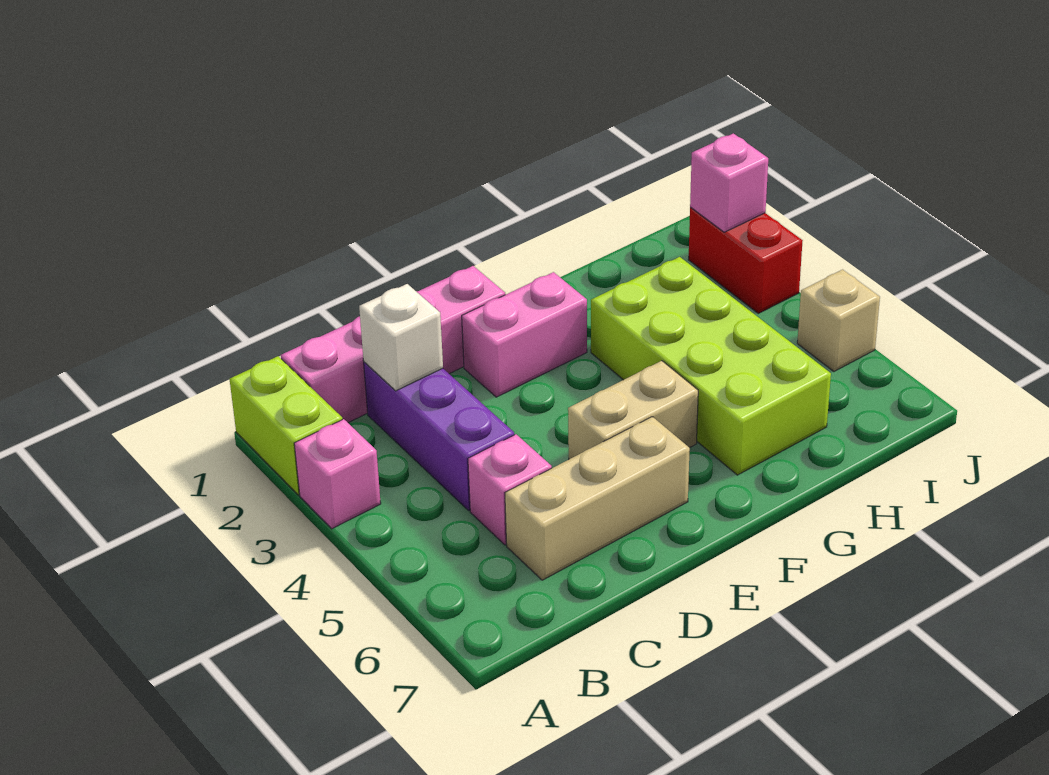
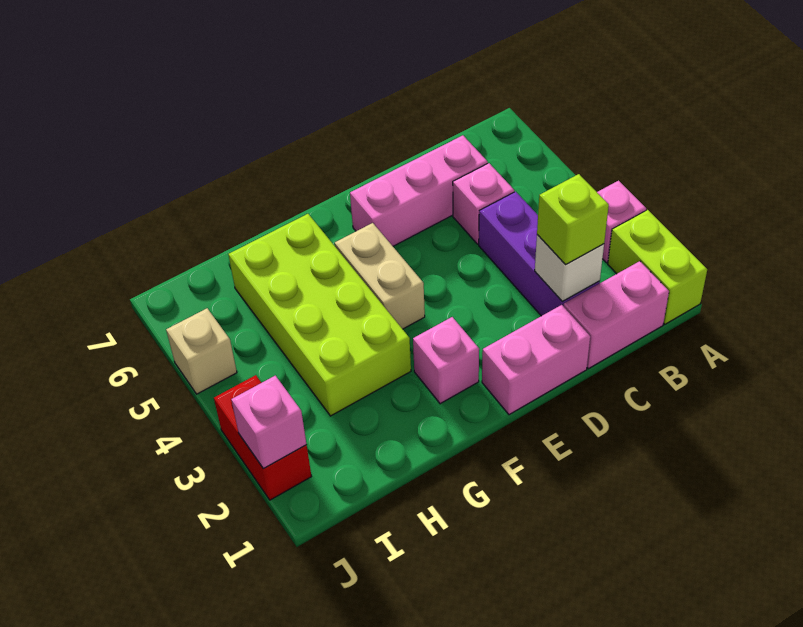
none -> lime 1x1 brick [537,174,609,264]
tan 1x3 brick [505,417,690,580] -> pink 1x3 brick [350,135,488,246]
pink 1x2 brick [462,272,587,397] -> pink 1x1 brick [413,317,479,404]
tan 1x2 brick [568,361,698,459] -> tan 1x2 brick turned to [335,223,425,329]

